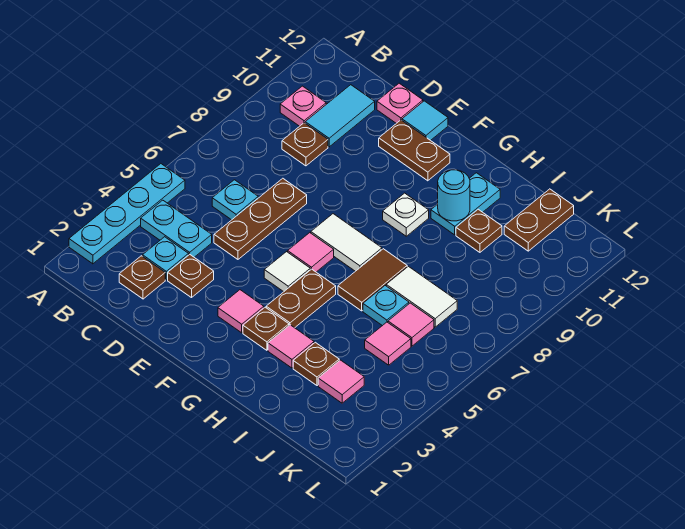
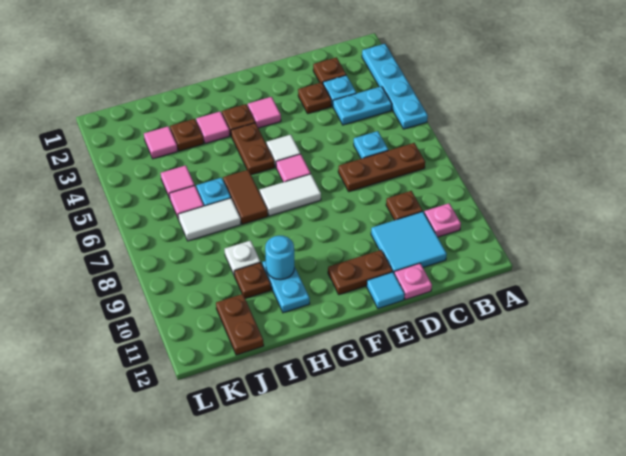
cyan 1x2 tile [305,85,375,147] -> cyan 2x2 tile [371,212,447,272]
brown 1x3 plate [214,178,307,259] -> brown 1x3 plate turned to [338,143,425,192]
white 1x1 plate [383,193,429,236] -> white 1x1 plate moved to [225,241,260,276]

